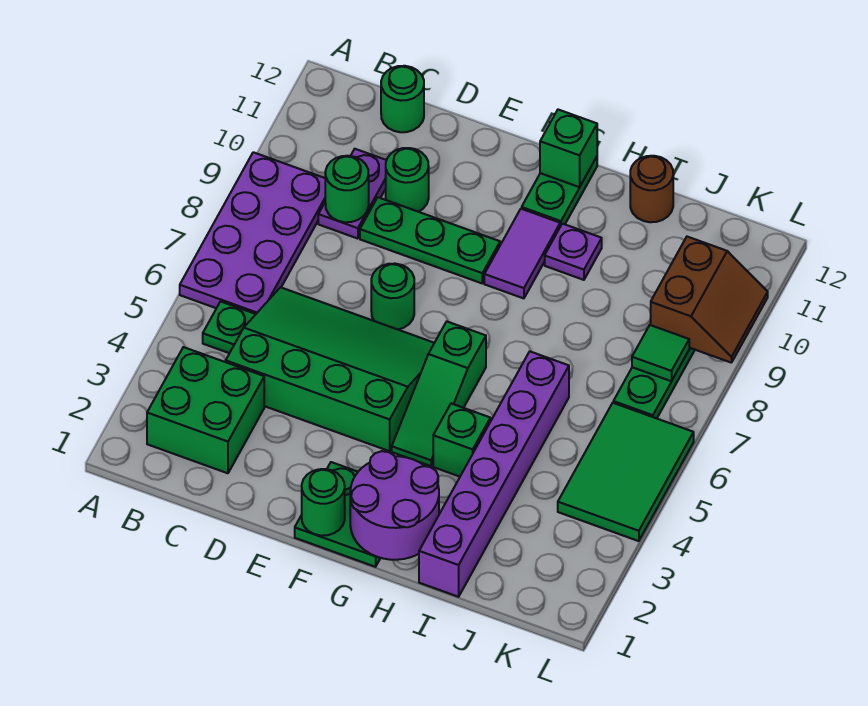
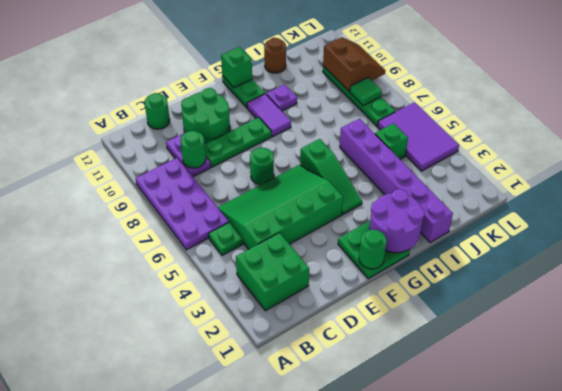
green 1x1 round brick [386,148,429,212] -> green 2x2 round brick [181,88,230,144]
green 1x1 brick [433,404,490,477] -> green 1x1 brick moved to [375,123,408,159]
green 2x3 tile [558,403,694,541] -> purple 2x3 tile [378,102,459,171]

